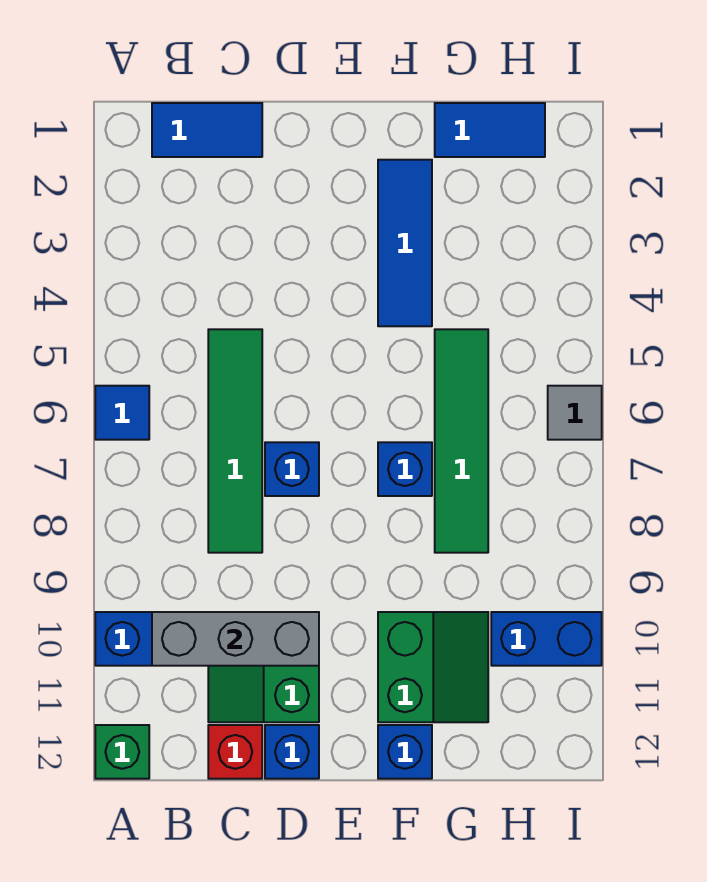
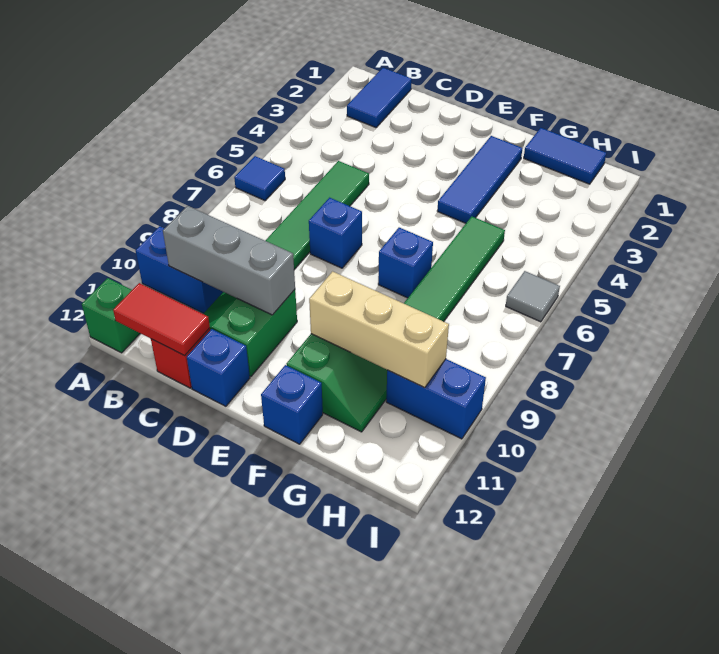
blue 1x2 tile [152,103,262,157] -> blue 1x2 tile turned to [347,68,412,128]
none -> red 1x2 tile [113,283,210,356]
none -> tan 1x3 brick [309,271,449,388]

